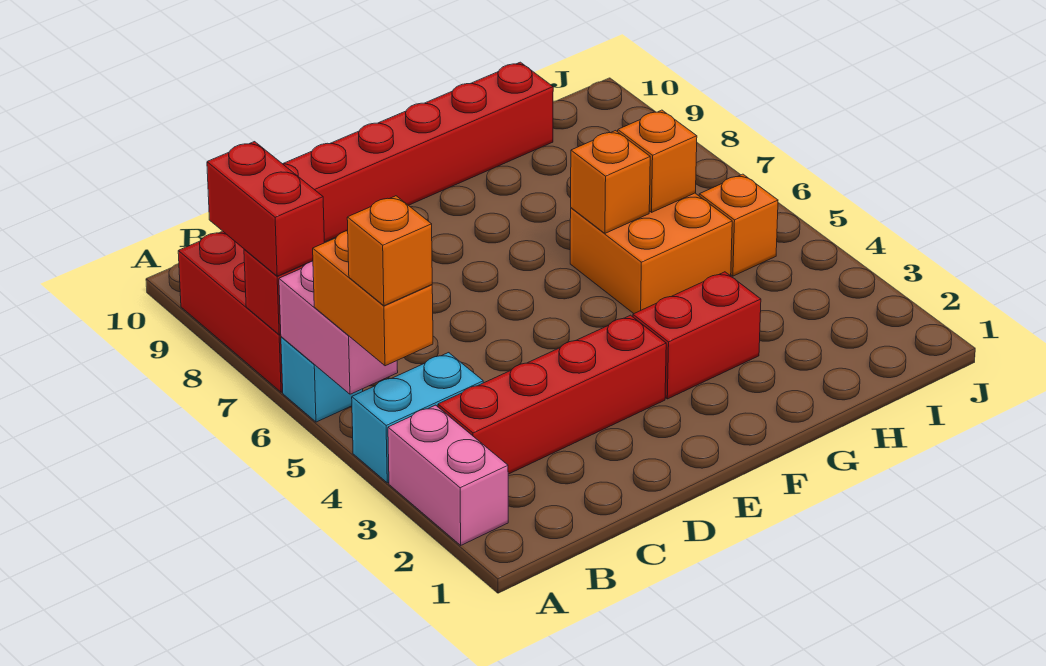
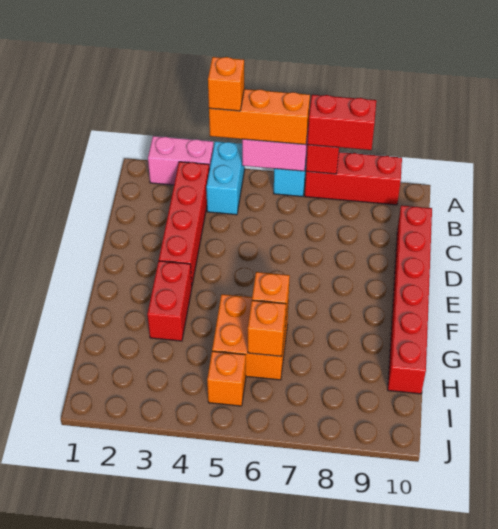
orange 1x2 brick [313,231,433,366] -> orange 1x3 brick [209,89,310,145]

